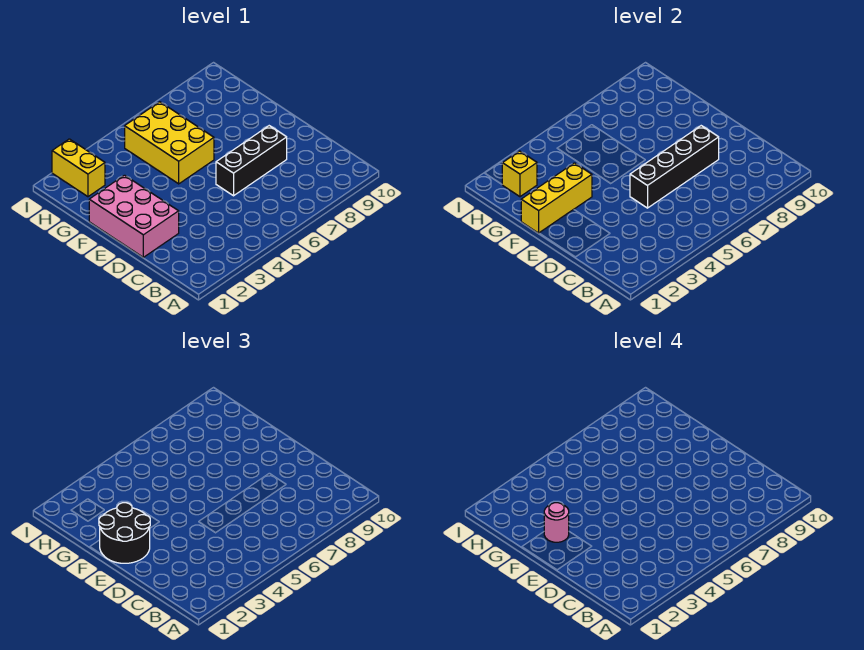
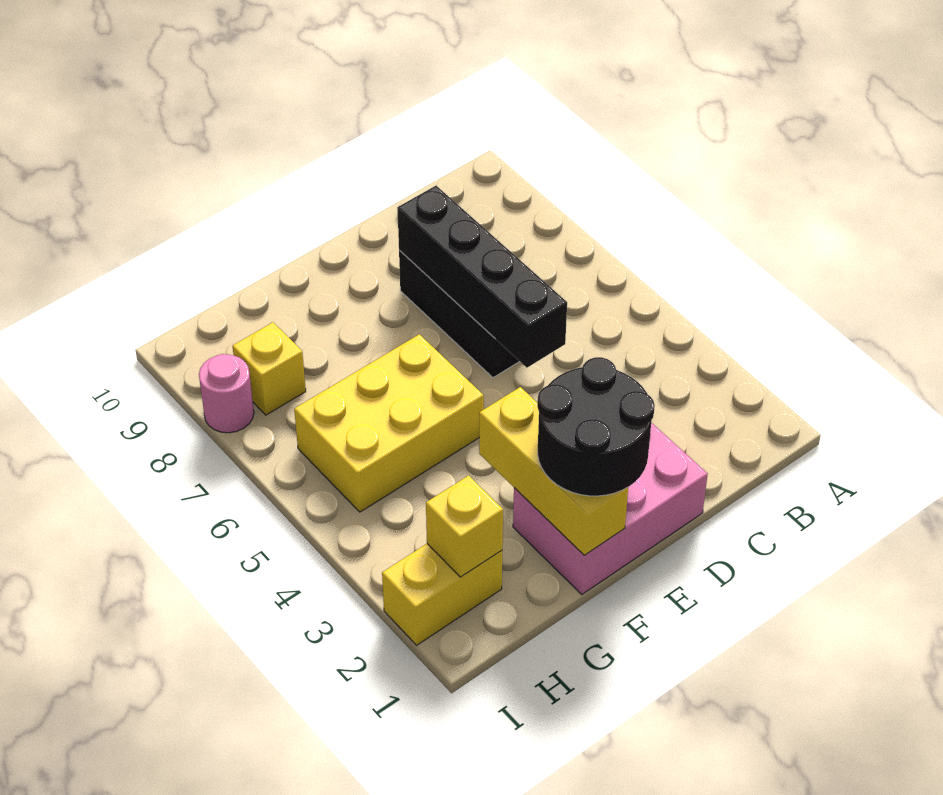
pink 1x1 round brick [544,503,569,542] -> pink 1x1 round brick moved to [199,354,254,433]
none -> yellow 1x1 brick [233,323,306,415]

